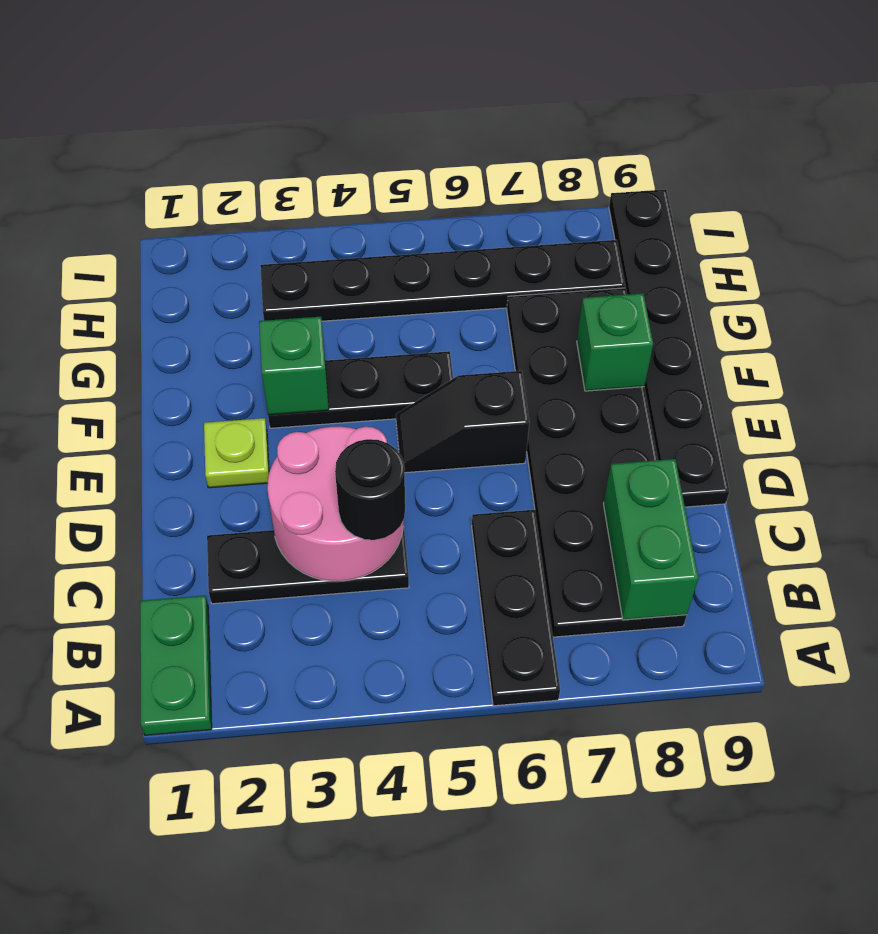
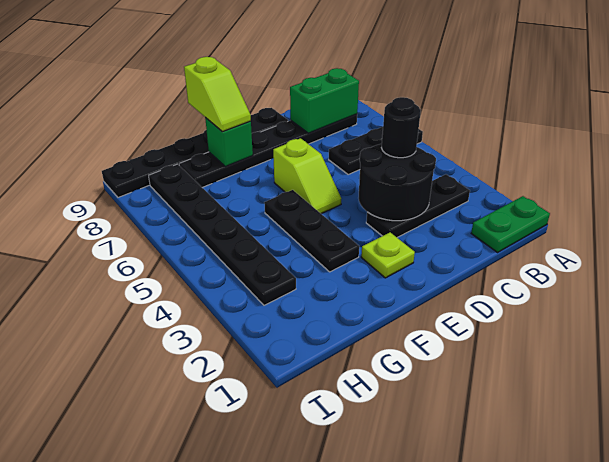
black 2x6 plate [507,288,687,637] -> black 1x6 plate [179,114,357,187]
black 1x3 plate [207,522,409,604] -> black 1x3 plate turned to [366,174,470,237]
pink 2x2 round brick [267,427,403,581] -> black 2x2 round brick [358,144,436,221]
black 1x2 slope [396,371,529,473] -> lime 1x2 slope [273,138,341,214]
green 1x1 brick [259,317,329,415] -> none
none -> lime 1x2 slope [184,57,251,132]

